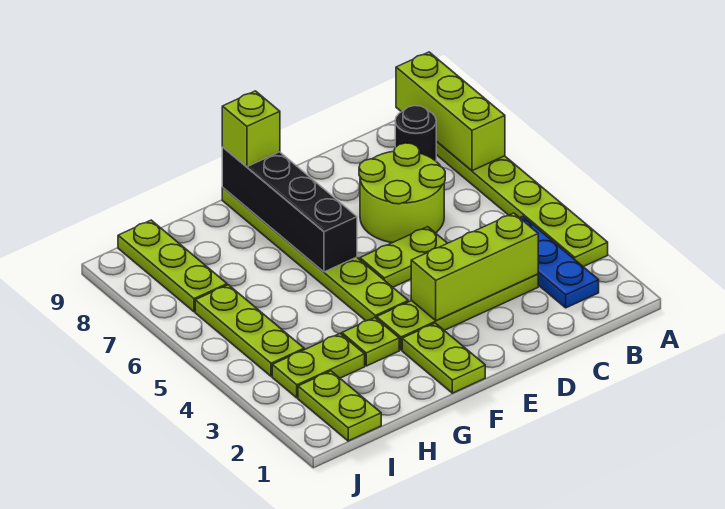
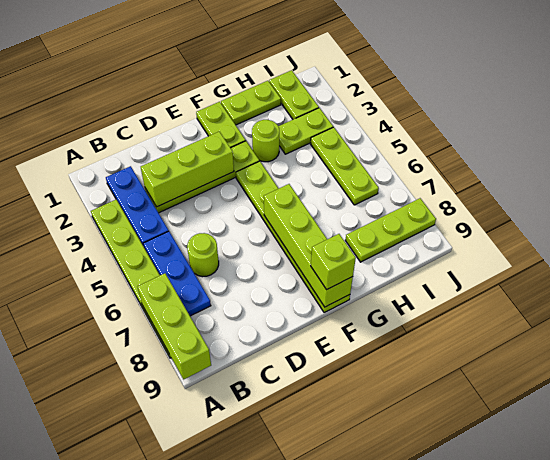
none -> blue 1x3 plate [143,231,211,316]
black 1x1 round brick [395,106,436,161] -> none
lime 2x2 round brick [359,143,445,243] -> lime 1x1 round brick [187,233,219,277]
lime 1x2 plate [360,227,447,287] -> lime 1x2 plate moved to [221,81,281,125]
black 1x4 brick [222,147,357,272] -> lime 1x4 brick [264,184,353,307]
lime 1x1 plate [342,318,399,366] -> lime 1x1 round brick [252,120,279,162]
lime 1x3 plate [118,220,227,312] -> lime 1x3 plate turned to [345,198,436,262]

